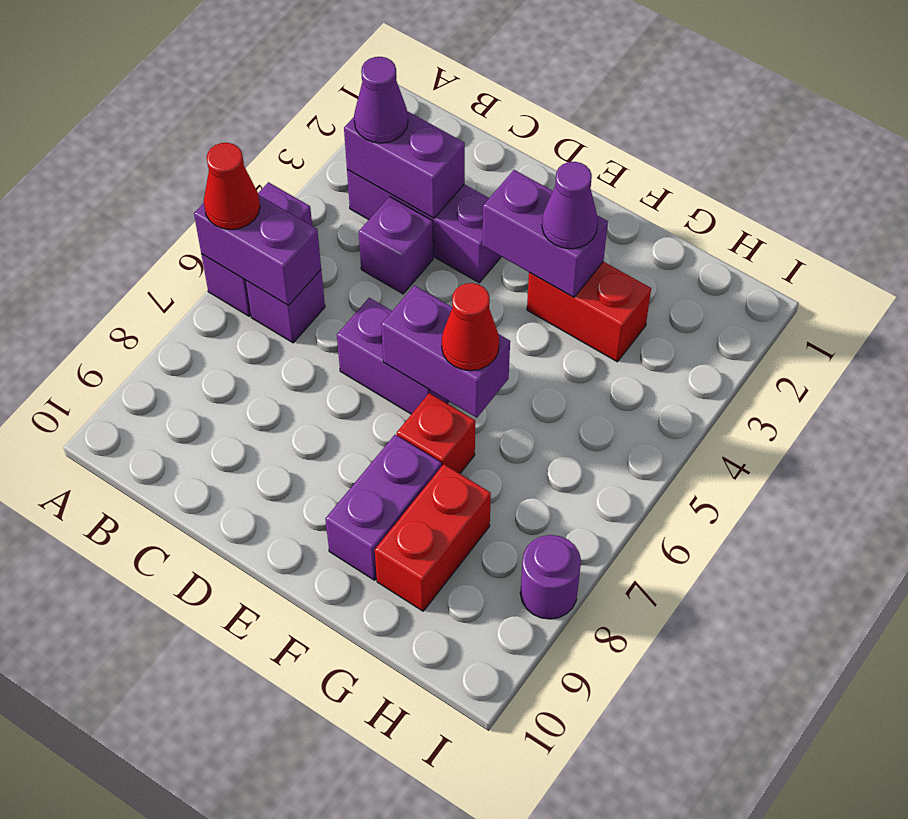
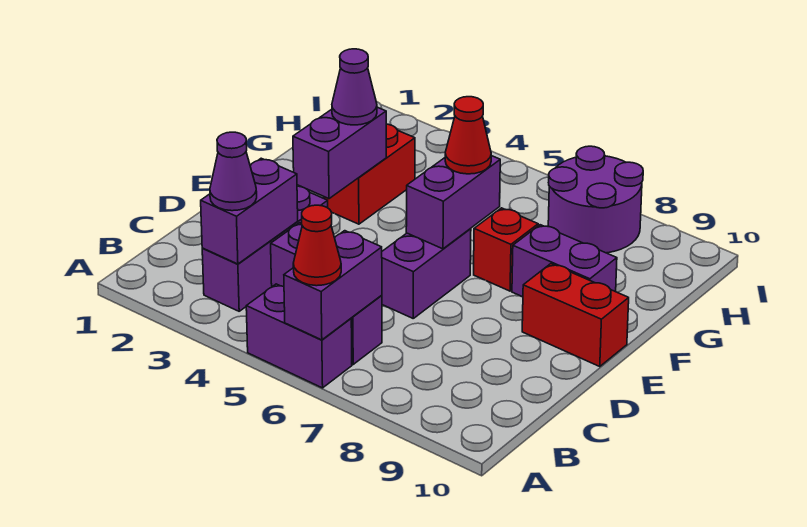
red 1x2 brick [375,464,491,611] -> red 1x2 brick moved to [522,264,629,367]
purple 1x1 round brick [520,535,581,619] -> purple 2x2 round brick [548,146,643,253]

